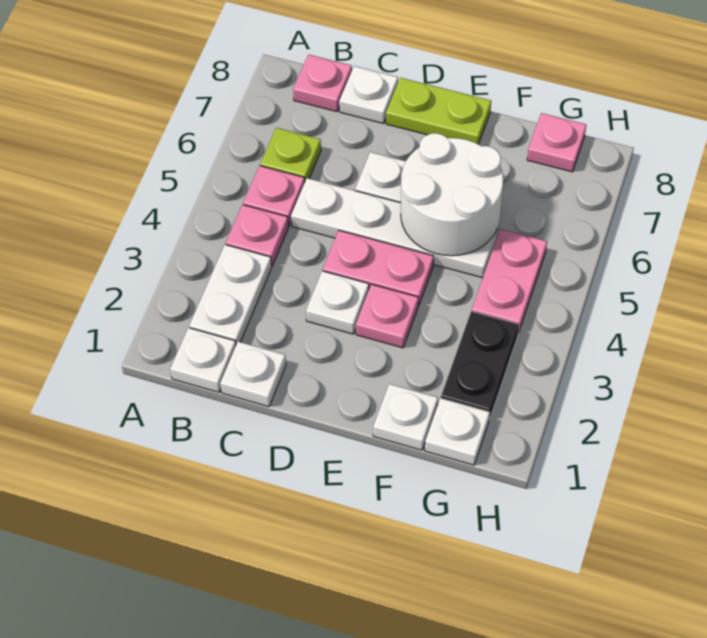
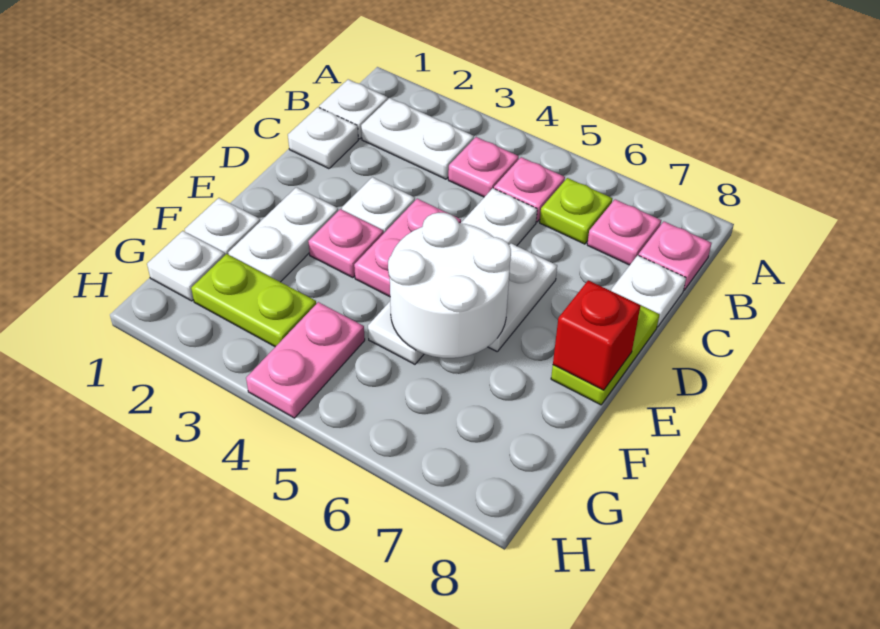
none -> white 1x2 plate [228,187,338,282]
none -> red 1x1 brick [553,280,640,390]
black 1x2 plate [441,311,519,420] -> lime 1x2 plate [191,254,316,347]
pink 1x2 plate [472,229,547,333] -> pink 1x2 plate turned to [246,302,365,418]
pink 1x1 plate [527,113,586,172] -> pink 1x1 plate moved to [587,199,661,265]

